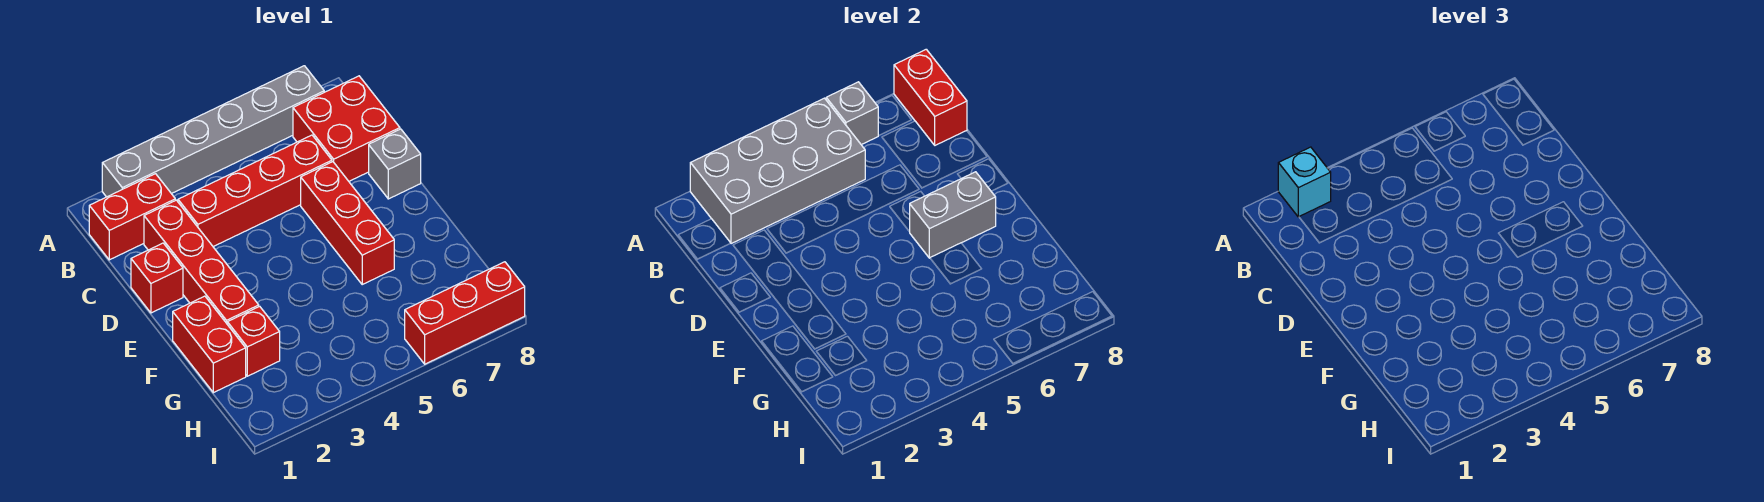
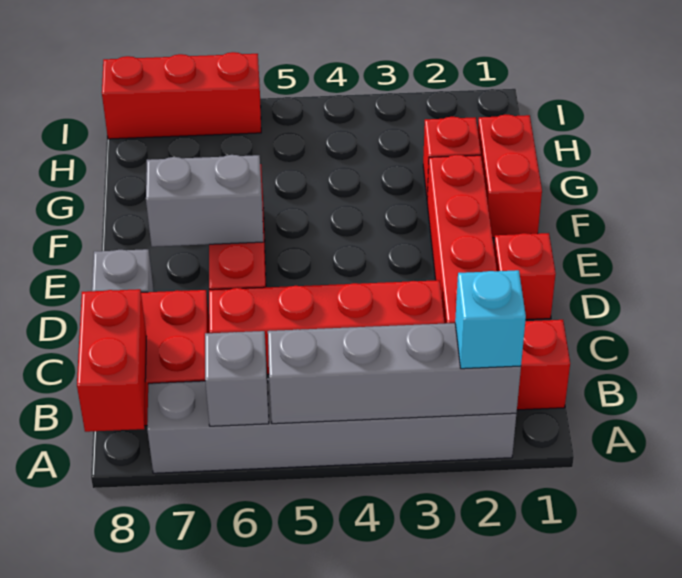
grey 2x4 brick [690,98,865,244] -> grey 1x4 brick [268,323,521,424]

